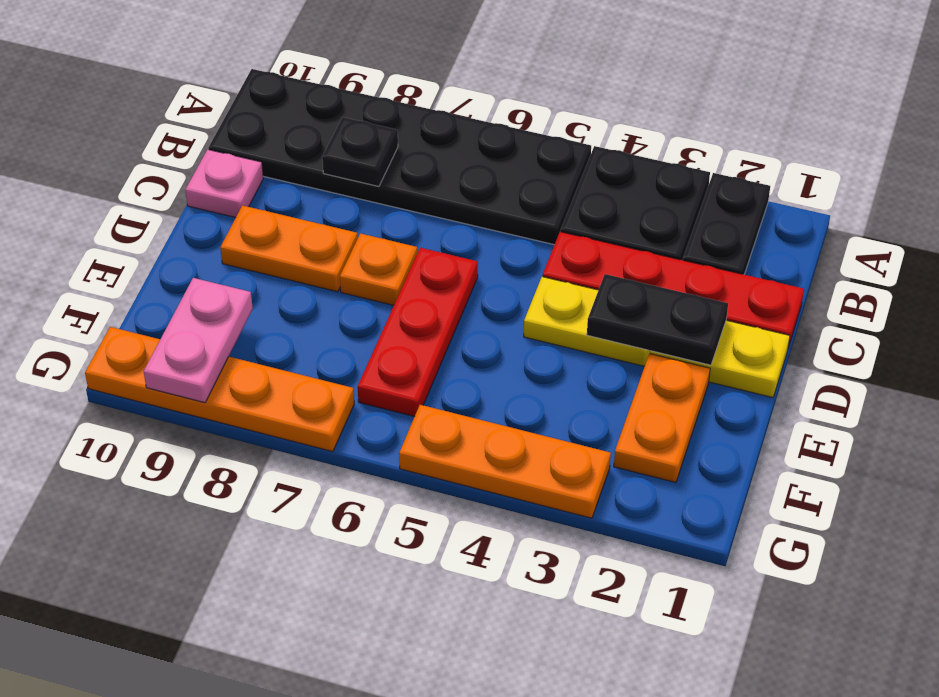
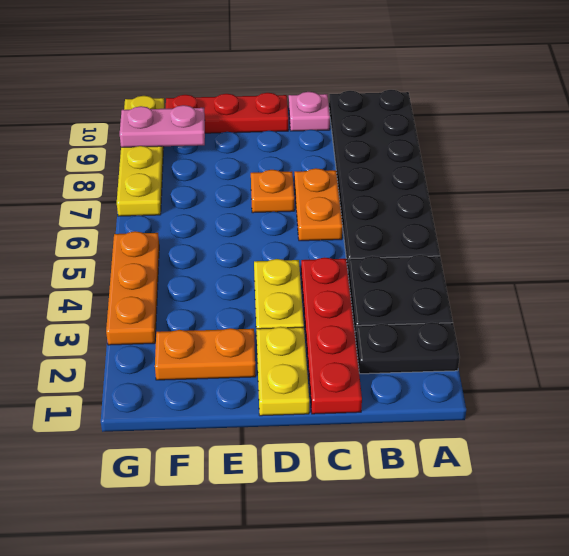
black 1x1 plate [322,117,398,186] -> none
black 1x2 plate [587,274,728,365] -> none
red 1x3 plate [358,248,478,417] -> red 1x3 plate moved to [166,93,288,133]
orange 1x2 plate [220,205,358,292] -> orange 1x2 plate moved to [294,168,342,241]
orange 1x4 plate [85,327,354,452] -> yellow 1x4 plate [117,96,165,216]

